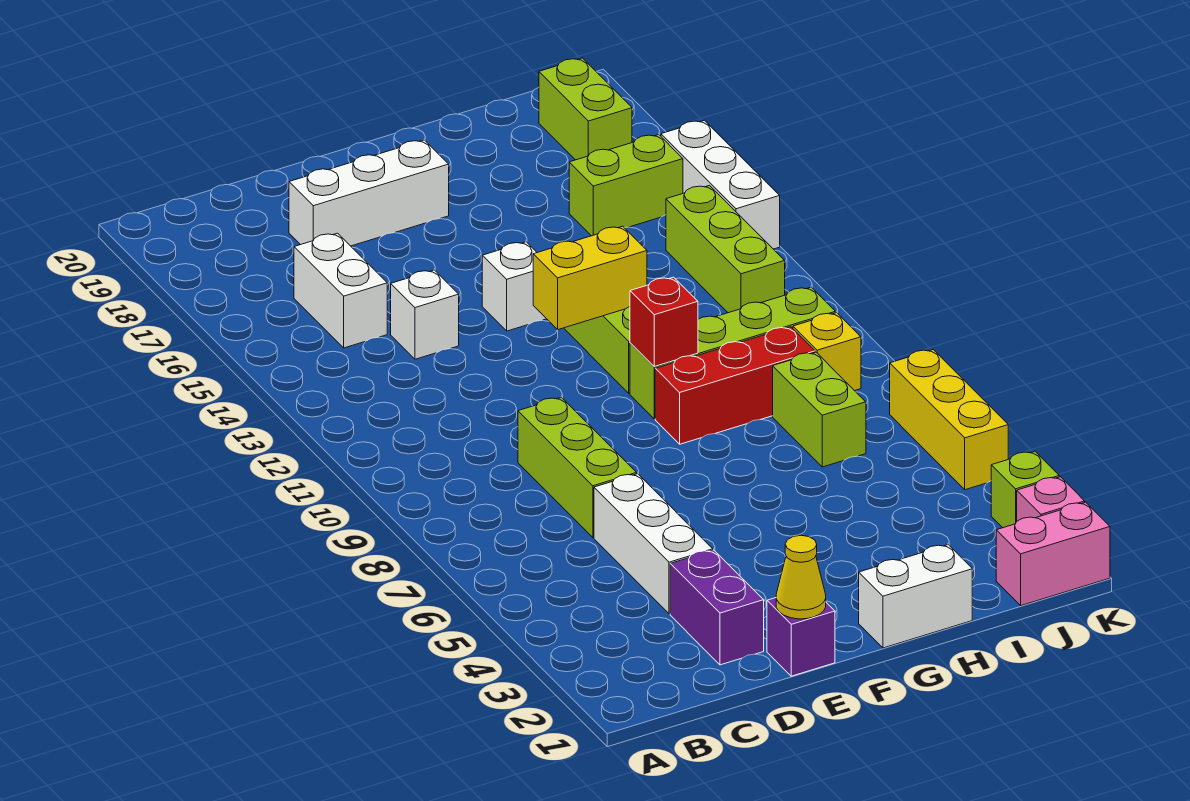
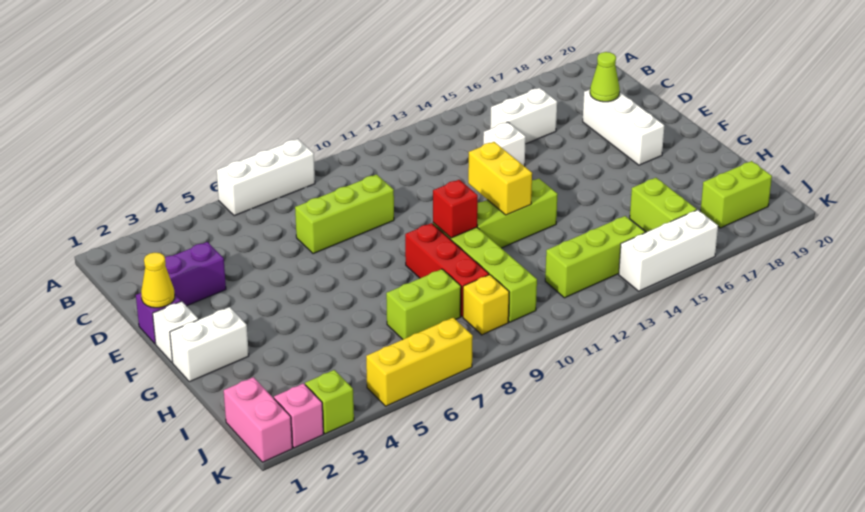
white 1x3 brick [594,474,713,614] -> white 1x3 brick moved to [217,139,315,216]
none -> lime 1x1 cone [590,52,620,102]
white 1x1 brick [482,242,546,331] -> white 1x1 brick moved to [153,301,198,363]
white 1x2 brick [859,545,972,648] -> white 1x2 brick turned to [170,307,249,382]

